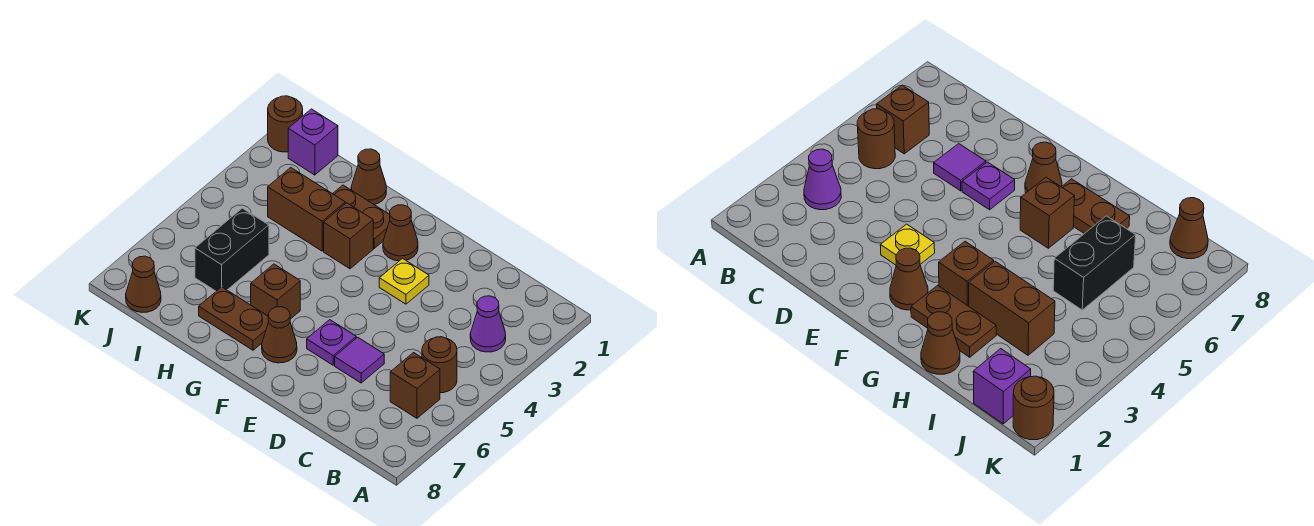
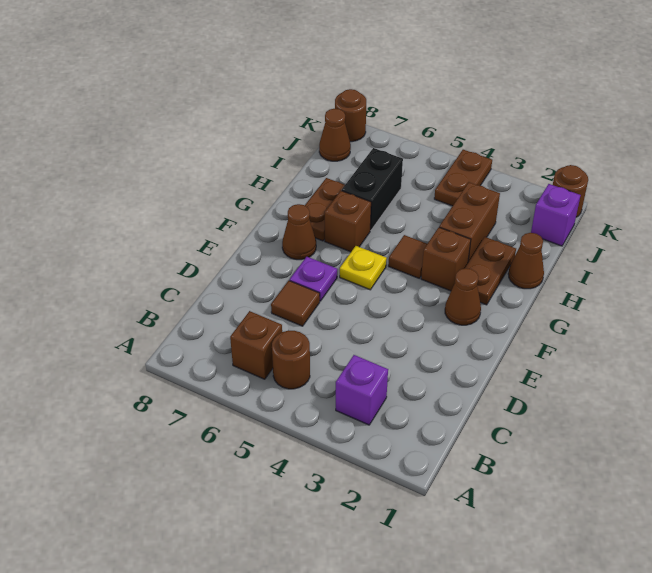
purple 1x1 cone [470,296,506,352] -> purple 1x1 brick [336,355,388,425]
purple 1x1 tile [335,337,384,383] -> brown 1x1 tile [271,281,320,326]
yellow 1x1 plate [379,259,429,304] -> yellow 1x1 plate moved to [340,246,387,290]
none -> brown 1x1 tile [388,235,427,279]
black 1x2 brick [195,208,269,291] -> black 1x2 brick turned to [342,148,403,231]
none -> brown 1x2 plate [434,150,492,206]
none -> brown 1x1 round brick [335,89,366,142]

